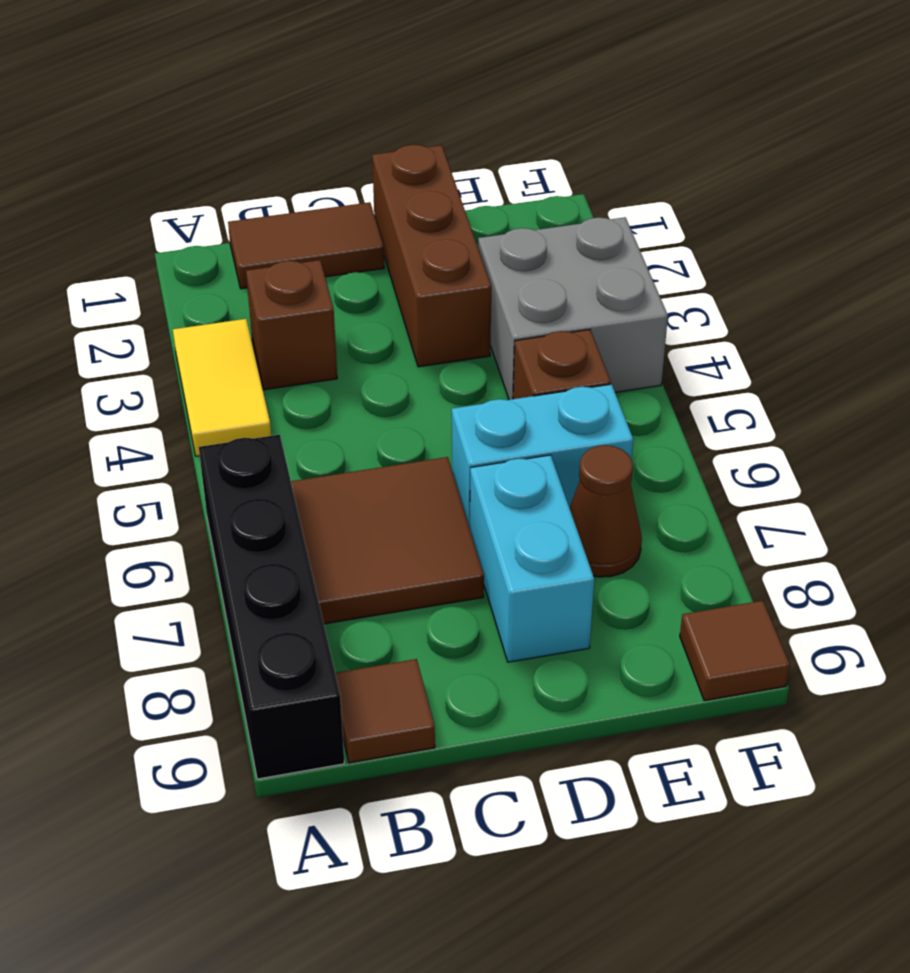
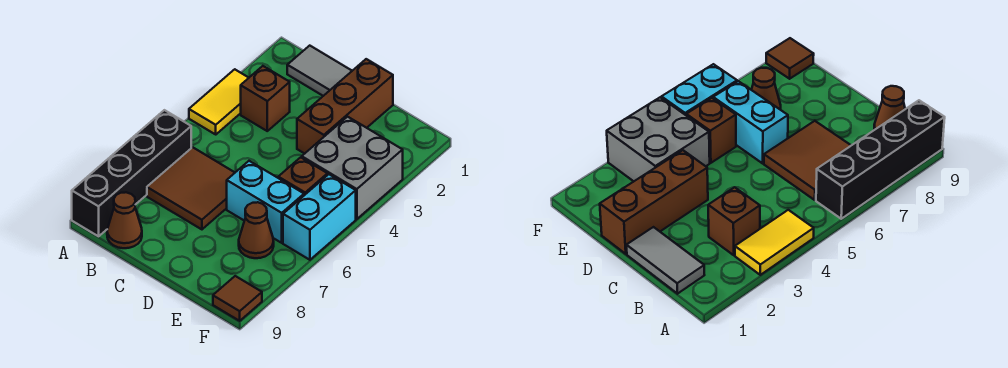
brown 1x2 tile [228,202,384,289] -> grey 1x2 tile [287,46,352,96]
brown 1x1 tile [335,659,435,763] -> brown 1x1 cone [107,192,142,248]
cyan 1x2 brick [470,455,594,662] -> cyan 1x2 brick moved to [283,174,356,260]

